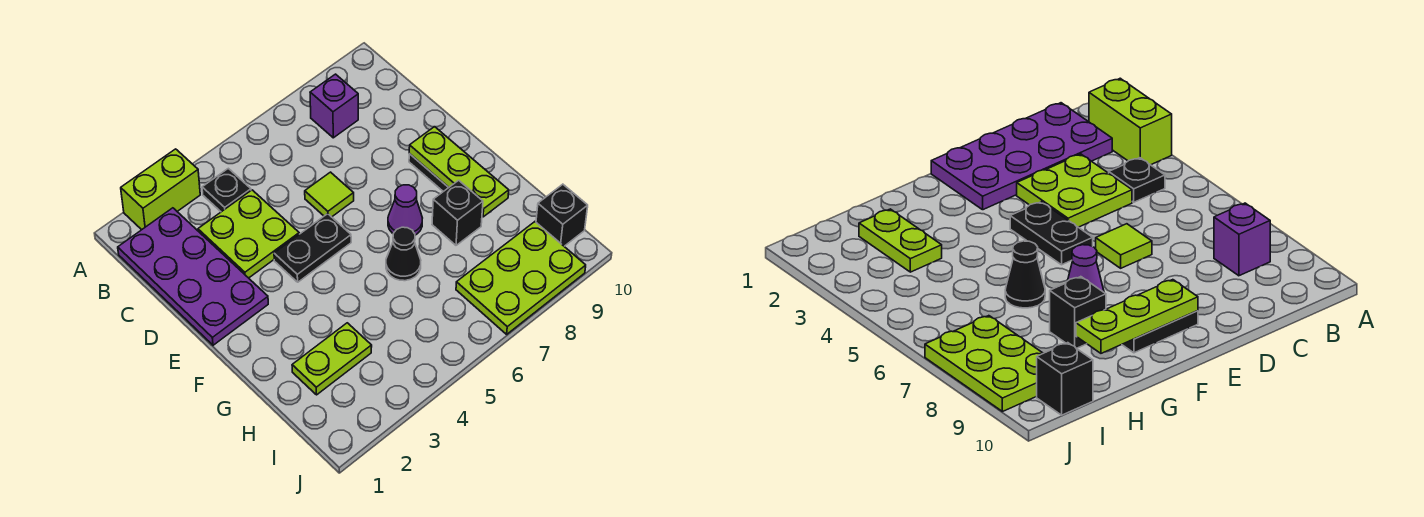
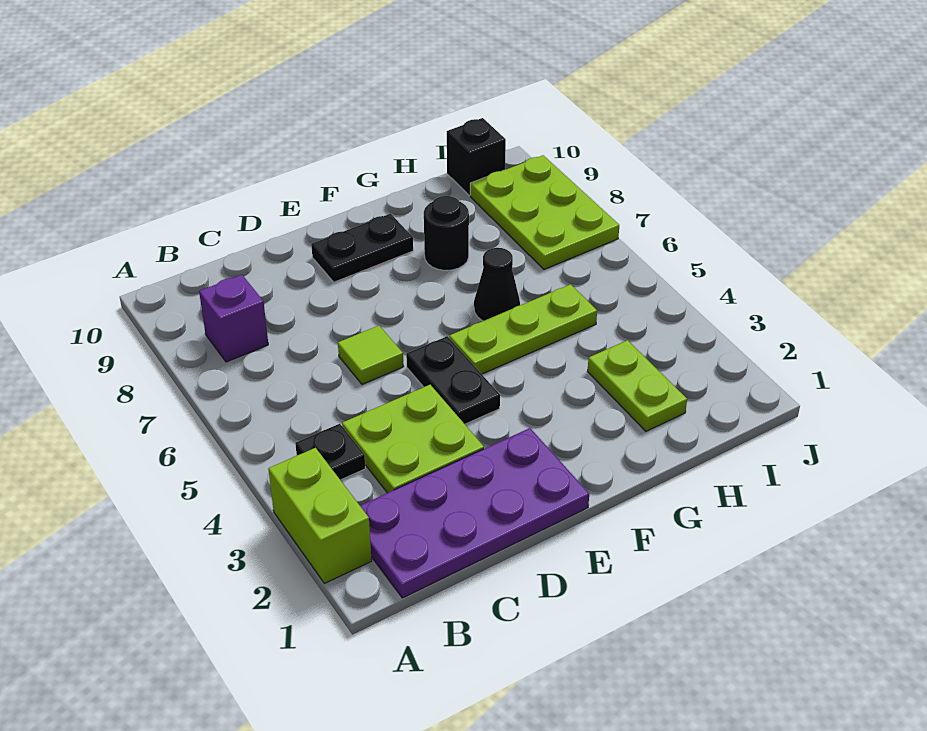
lime 1x3 plate [409,127,509,217] -> lime 1x3 plate moved to [449,284,597,374]
purple 1x1 cone [388,185,422,235] -> none
black 1x1 brick [432,180,483,245] -> black 1x1 round brick [424,196,469,270]

